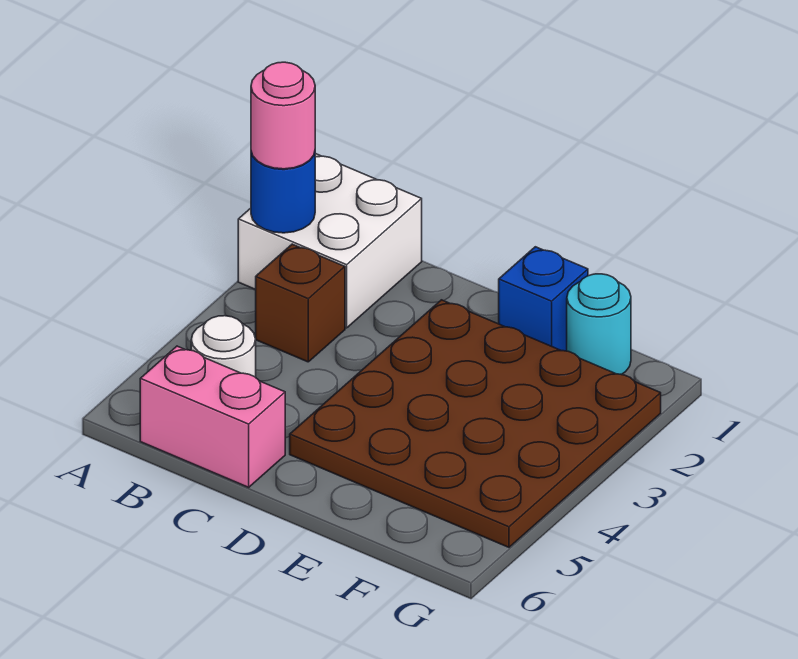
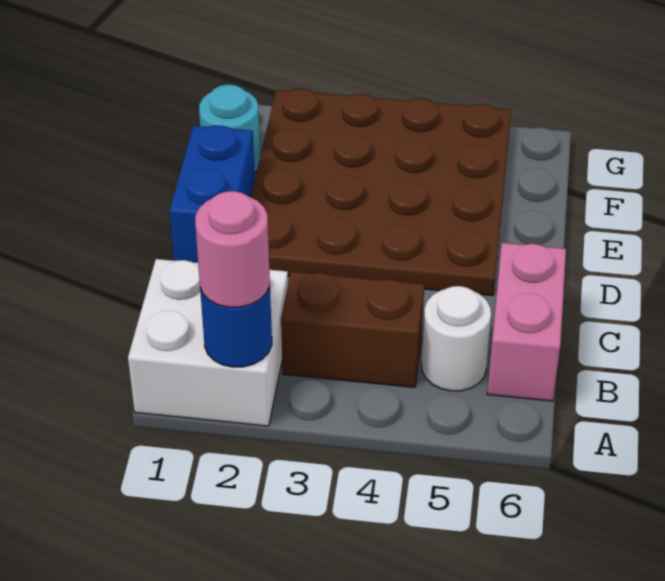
brown 1x1 brick [256,244,345,362] -> brown 1x2 brick [281,272,424,387]
blue 1x1 brick [499,247,588,351] -> blue 1x2 brick [170,125,255,263]

